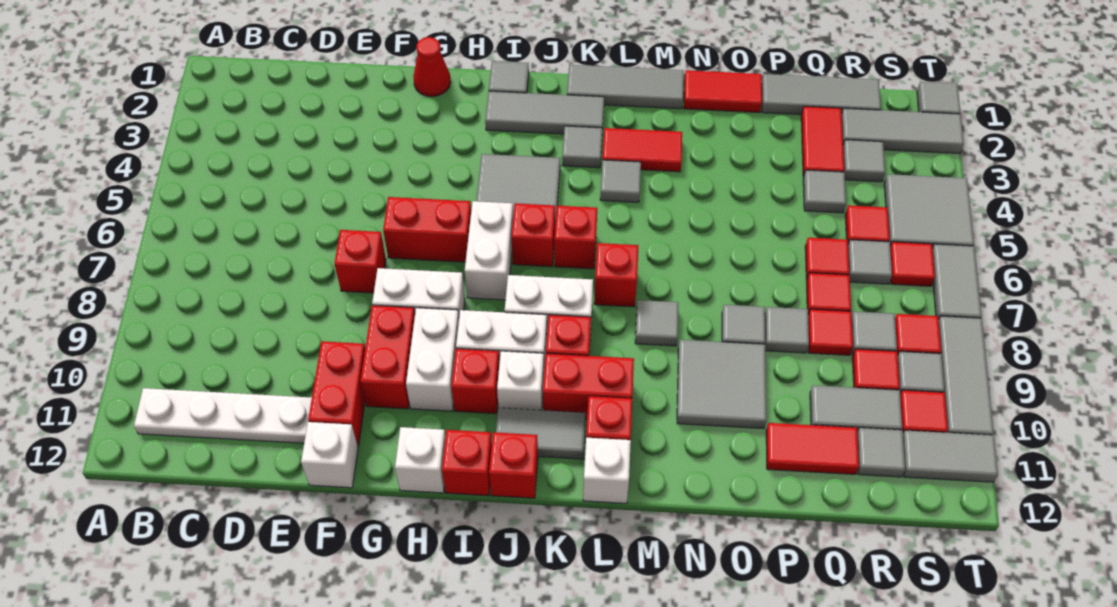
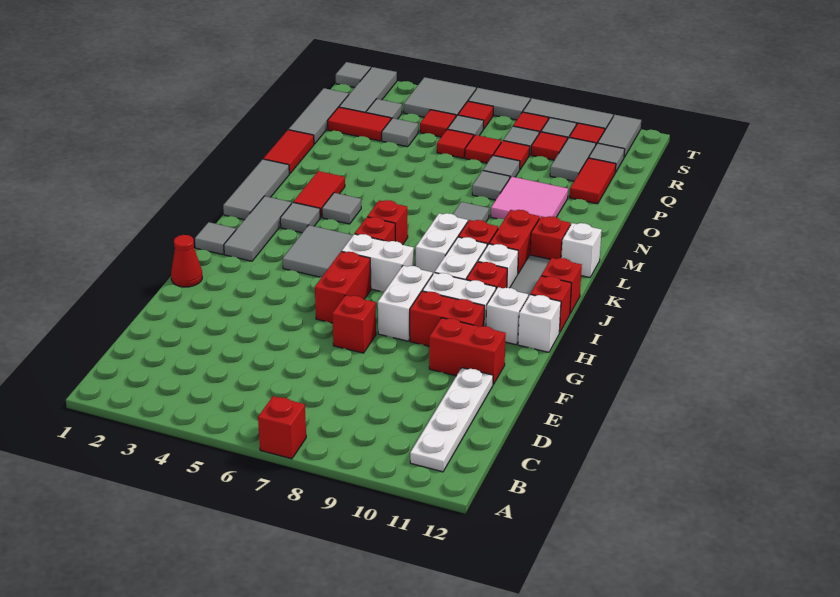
white 1x1 brick [301,422,358,488] -> white 1x1 brick moved to [486,287,528,345]
red 1x1 brick [594,243,638,307] -> red 1x1 brick moved to [258,396,306,459]
grey 2x2 tile [677,340,766,429] -> pink 2x2 tile [491,177,568,219]

